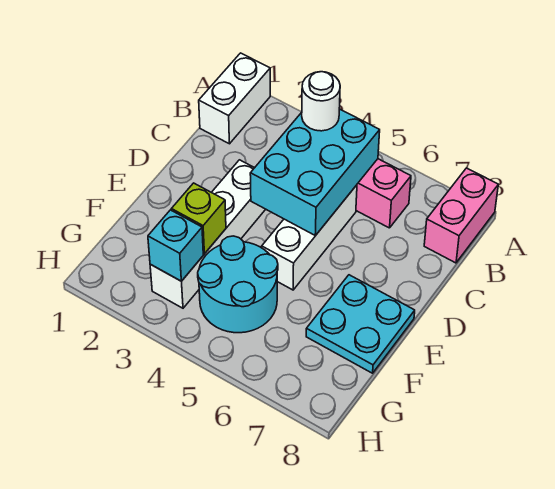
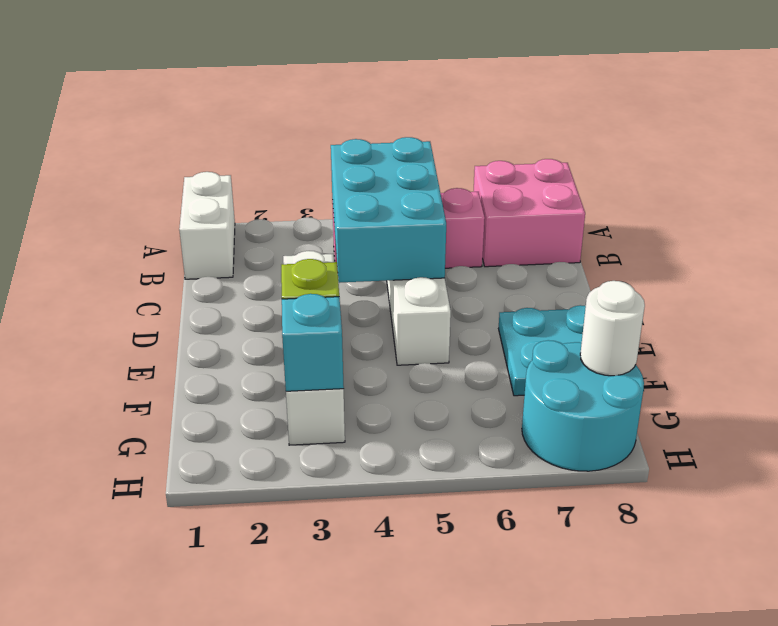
pink 1x2 brick [424,168,498,263] -> pink 2x2 brick [474,159,585,267]
white 1x1 round brick [302,72,340,131] -> white 1x1 round brick moved to [580,281,645,376]
cyan 2x2 round brick [198,236,278,333] -> cyan 2x2 round brick moved to [522,340,644,471]

